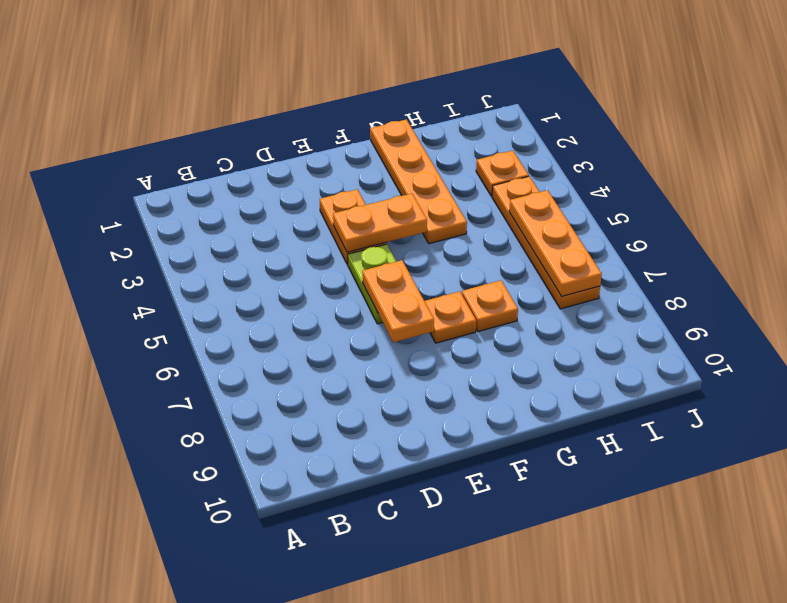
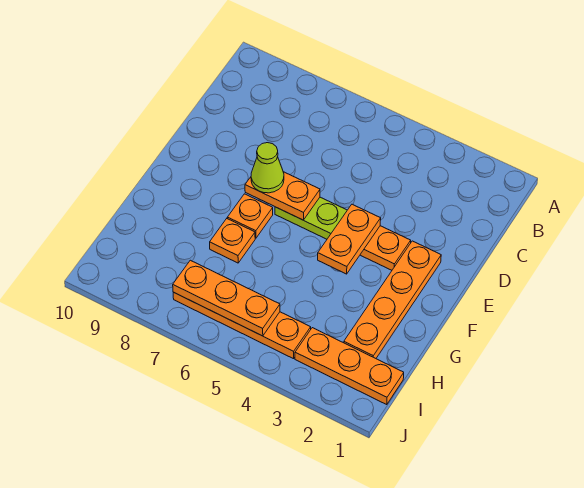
none -> lime 1x1 cone [251,143,284,193]
orange 1x4 plate [370,119,467,244] -> orange 1x4 plate turned to [344,241,441,358]
orange 1x1 plate [476,151,529,196] -> orange 1x3 plate [295,328,404,404]

